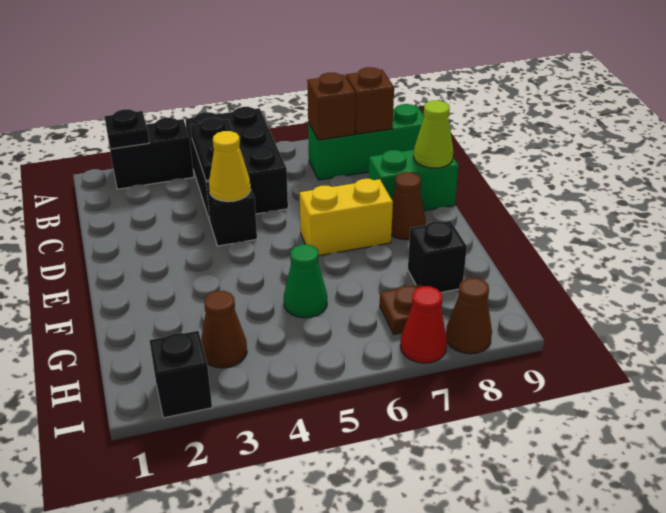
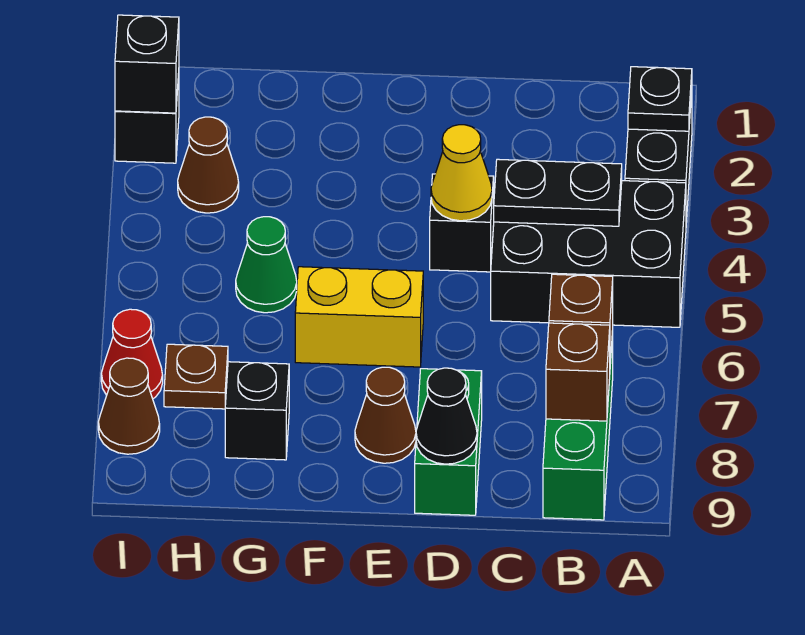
lime 1x1 cone [413,100,453,168] -> black 1x1 cone [416,368,477,464]
yellow 1x2 brick [300,179,393,256] -> yellow 1x2 brick turned to [295,267,423,367]
none -> black 1x1 brick [115,15,179,113]

